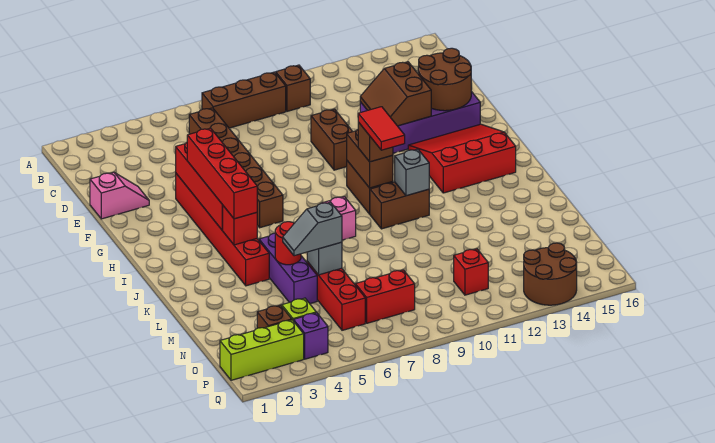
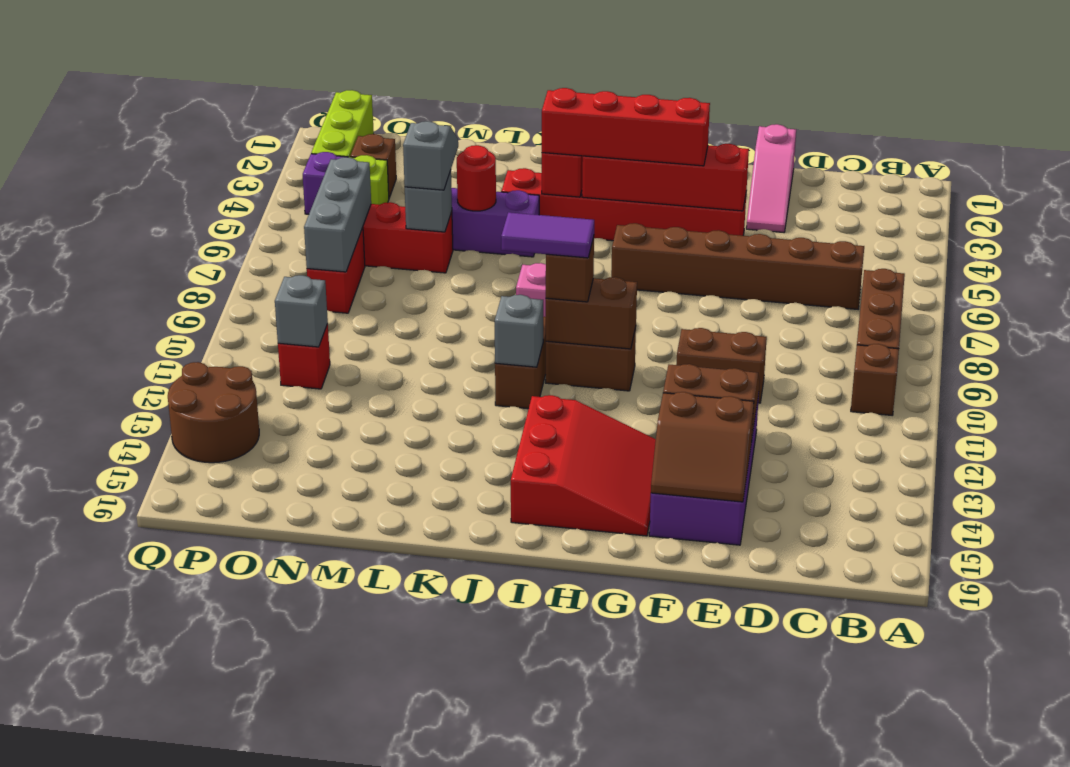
pink 1x2 slope [90,172,149,219] -> pink 1x3 slope [746,124,796,232]
brown 2x2 round brick [418,48,471,111] -> brown 2x2 slope [651,392,754,502]
red 1x2 tile [358,107,405,150] -> purple 1x2 tile [501,212,594,258]
none -> grey 1x3 brick [304,157,371,272]
none -> grey 1x1 brick [275,275,328,347]

